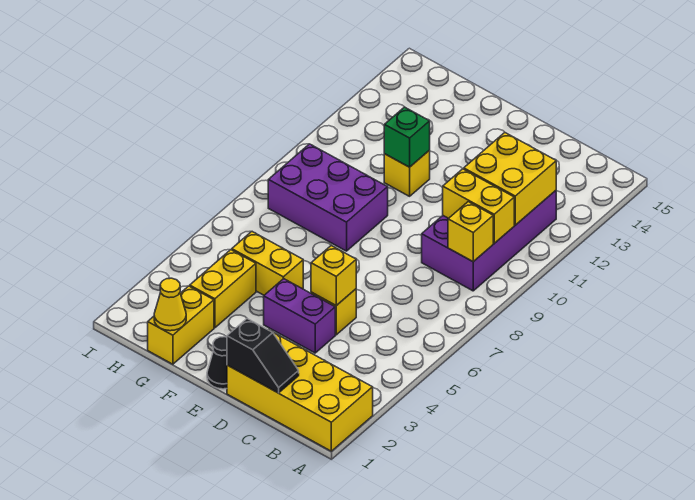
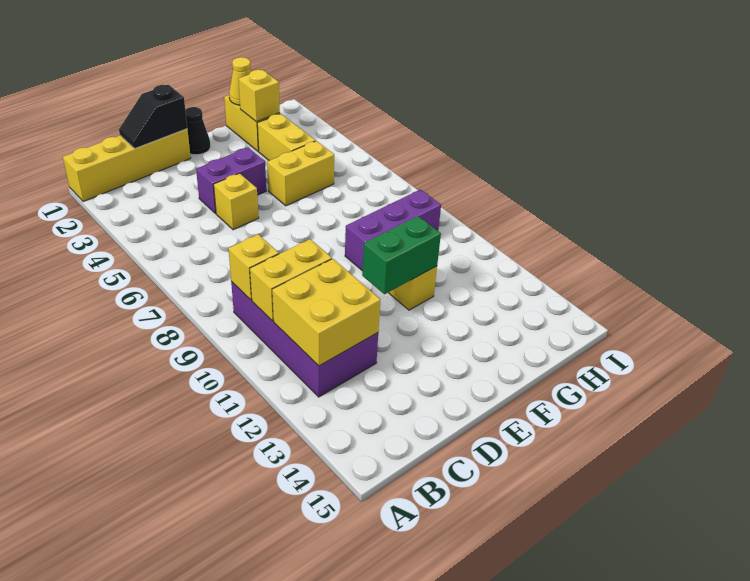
yellow 2x4 brick [227,330,373,451] -> yellow 1x4 brick [63,129,191,202]
yellow 1x1 brick [311,246,356,305] -> yellow 1x1 brick moved to [239,70,280,122]
purple 2x3 brick [268,144,388,251] -> purple 1x3 brick [345,189,441,271]
green 1x1 brick [384,107,430,167] -> green 1x2 brick [362,216,441,294]

